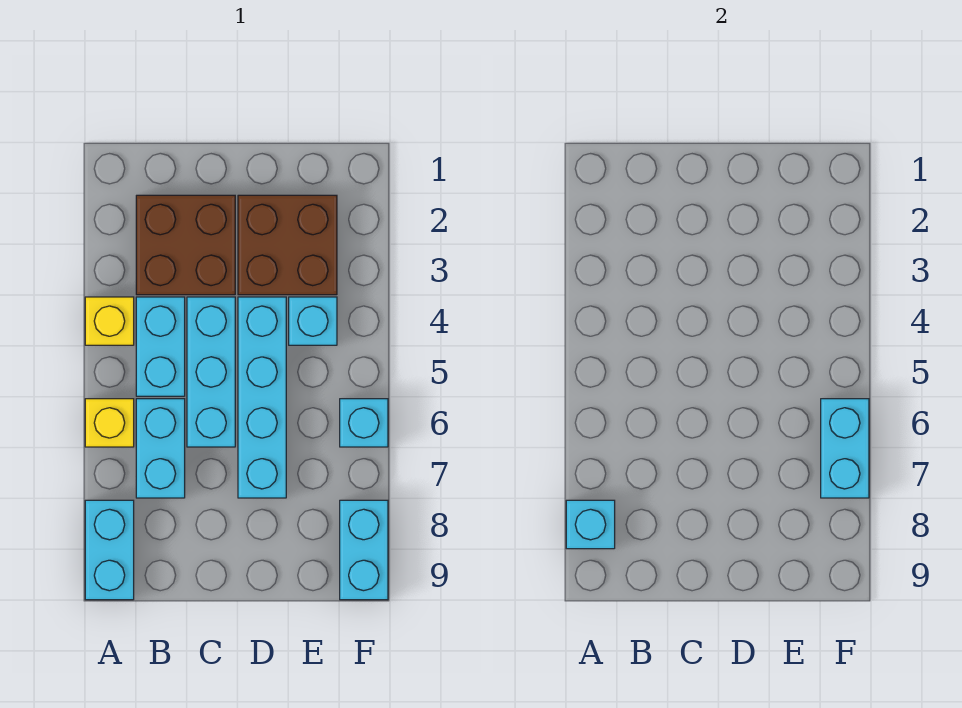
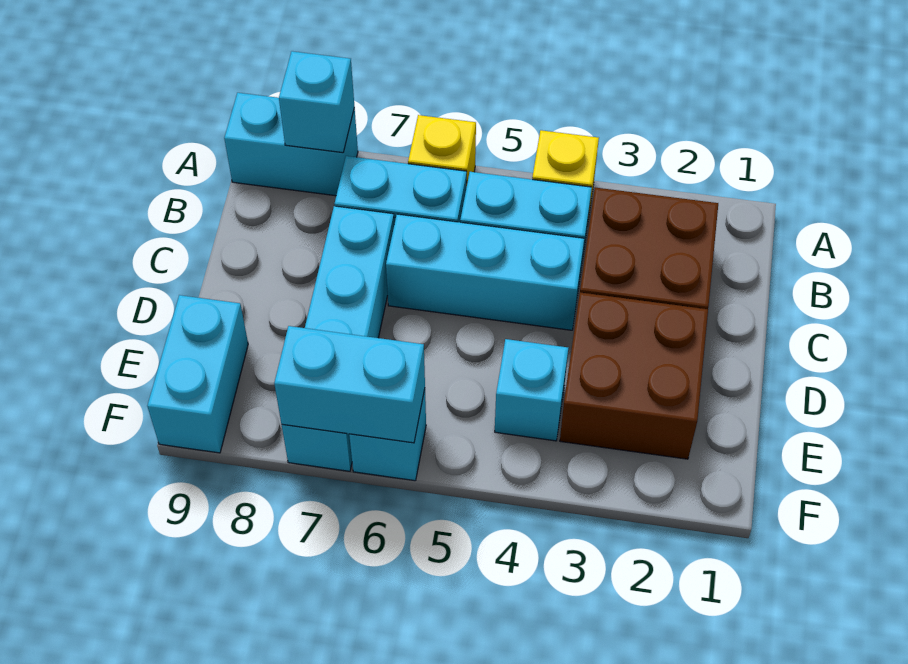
cyan 1x4 brick [238,297,286,498] -> cyan 1x4 brick turned to [282,206,394,471]
cyan 1x2 brick [340,500,388,600] -> cyan 1x2 brick turned to [147,295,248,453]

